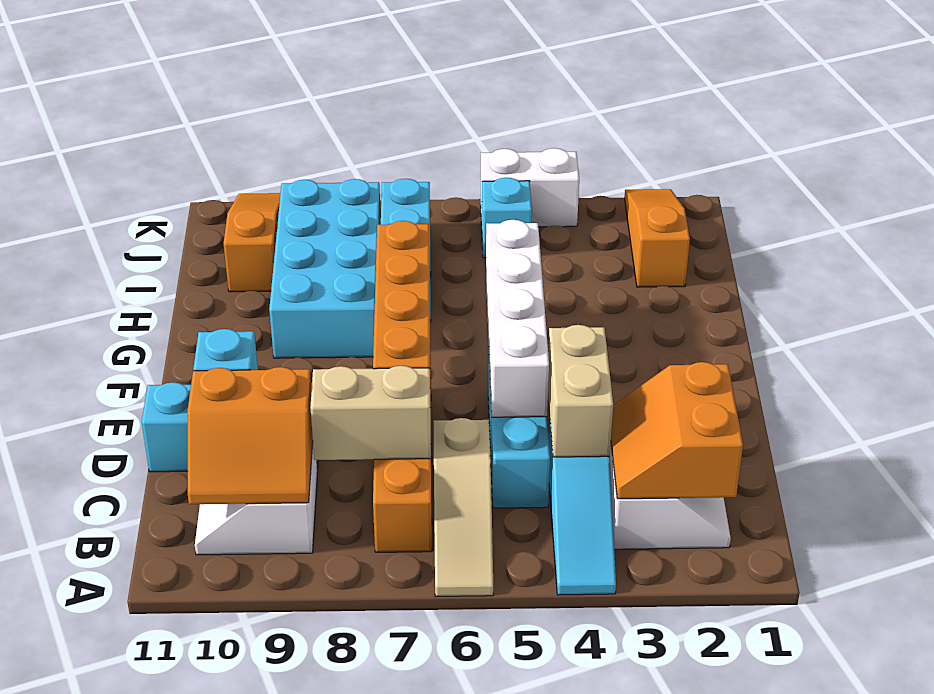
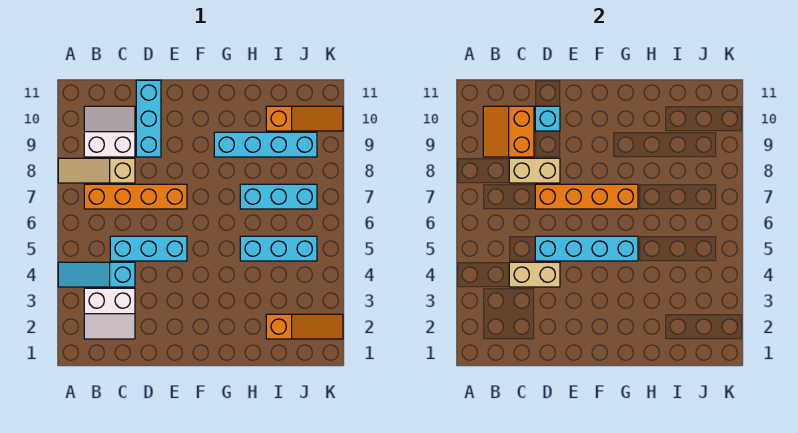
tan 1x3 slope [434,418,493,597] -> tan 1x3 slope moved to [58,158,135,183]
orange 2x2 slope [611,362,743,499] -> none
tan 1x2 brick [310,366,431,460] -> tan 1x2 brick turned to [509,158,560,183]
white 1x4 brick [486,220,549,417] -> cyan 1x4 brick [535,236,638,261]
cyan 2x4 brick [269,179,381,358] -> cyan 1x4 brick [214,132,317,157]
cyan 1x1 brick [482,178,532,258] -> cyan 1x3 brick [240,236,317,261]
white 1x2 brick [481,148,579,227] -> none

